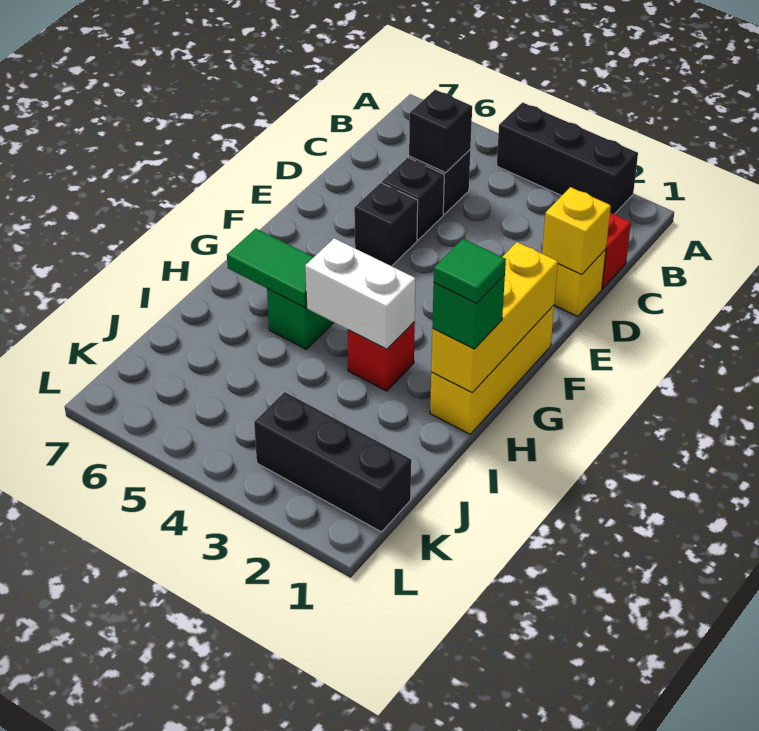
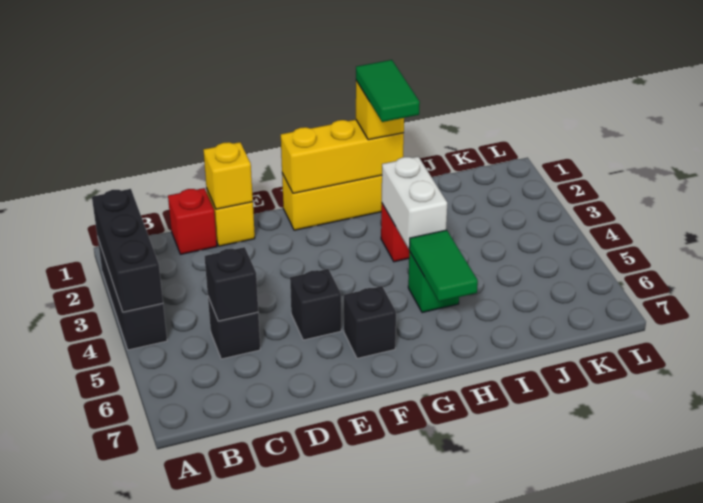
black 1x1 brick [382,158,444,240] -> black 1x1 brick moved to [344,286,396,358]
green 1x1 brick [432,275,505,349] -> yellow 1x1 brick [356,81,404,140]
green 1x1 tile [434,239,506,303] -> green 1x2 tile [356,60,420,122]
black 1x3 brick [254,392,411,532] -> black 1x3 brick moved to [92,189,163,312]

